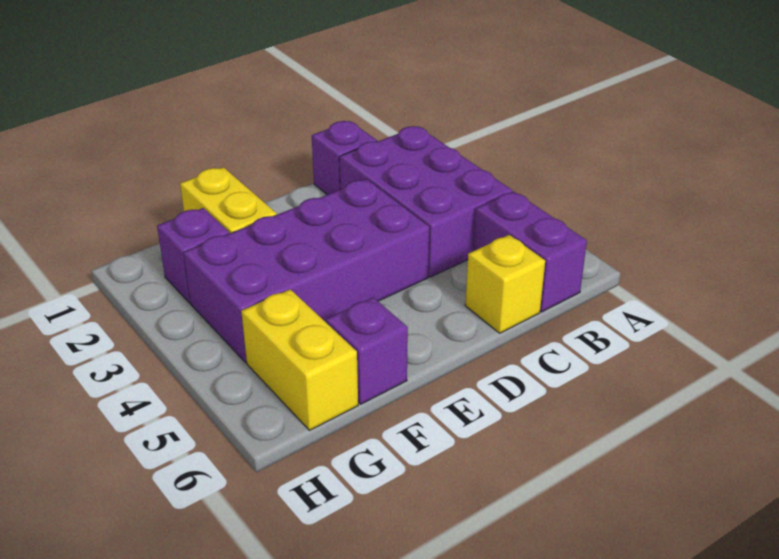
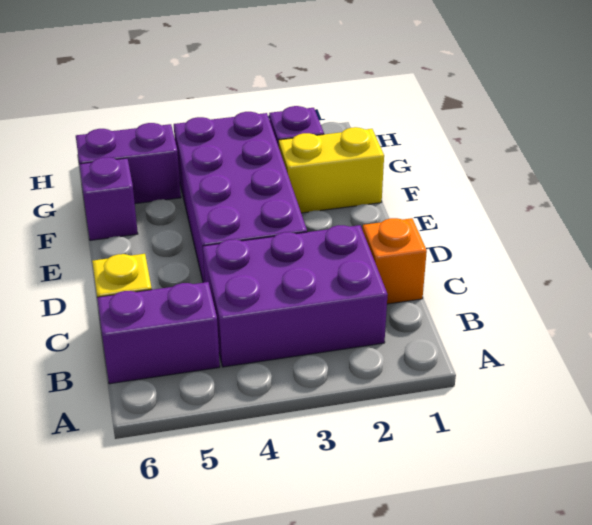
purple 1x1 brick [312,121,377,195] -> orange 1x1 brick [363,218,427,304]
yellow 1x2 brick [241,289,358,430] -> purple 1x2 brick [76,123,181,204]

